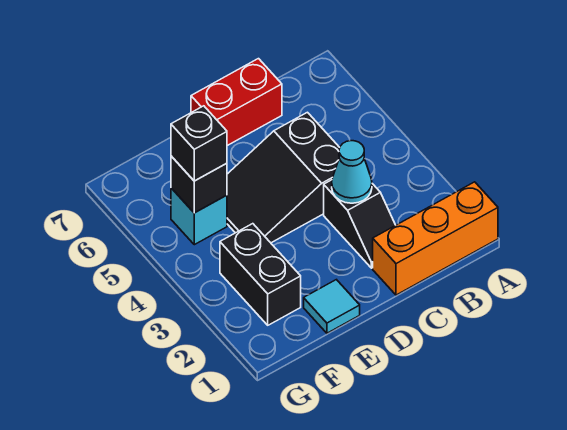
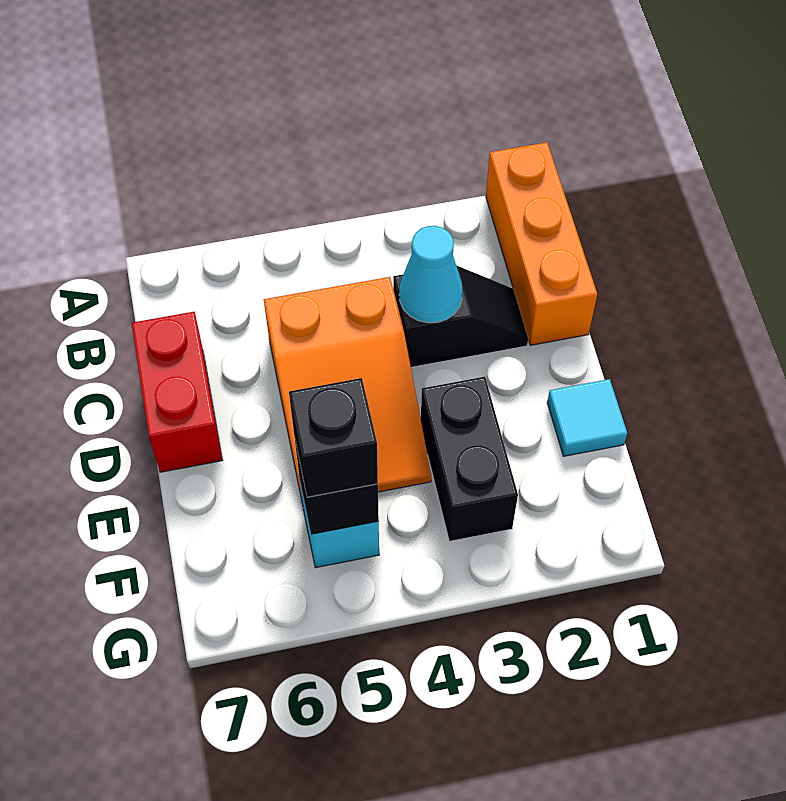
black 2x3 slope [227,112,340,243] -> orange 2x3 slope [264,277,431,505]
black 1x2 brick [220,224,301,325] -> black 1x2 brick turned to [421,377,518,541]

